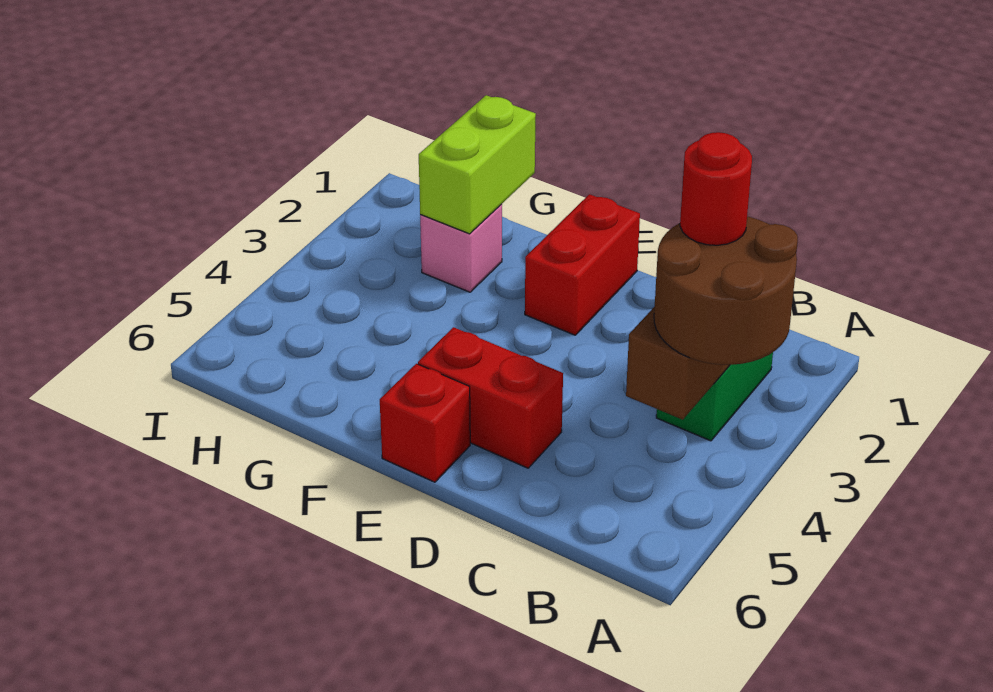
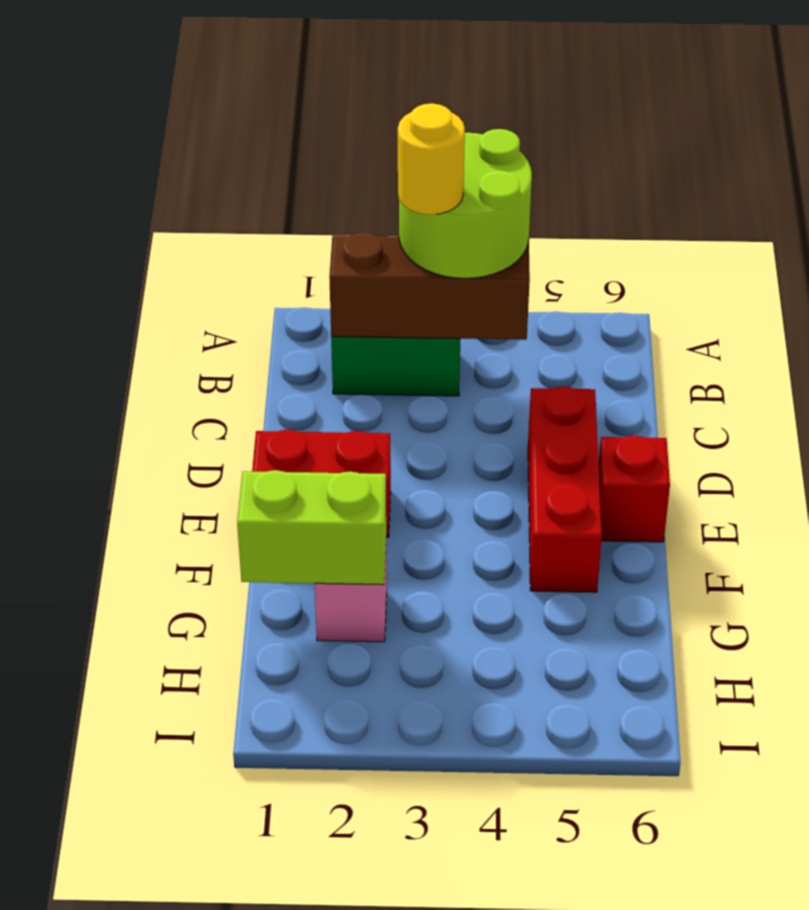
brown 2x2 round brick [654,216,798,365] -> lime 2x2 round brick [399,129,532,278]
red 1x1 round brick [680,132,752,245] -> yellow 1x1 round brick [398,103,465,215]
red 1x2 brick [418,327,563,468] -> red 1x3 brick [528,387,602,592]

